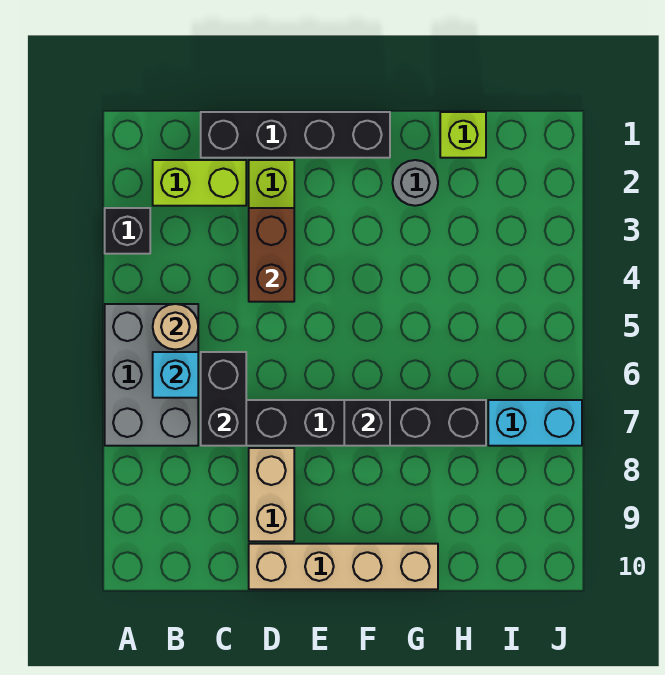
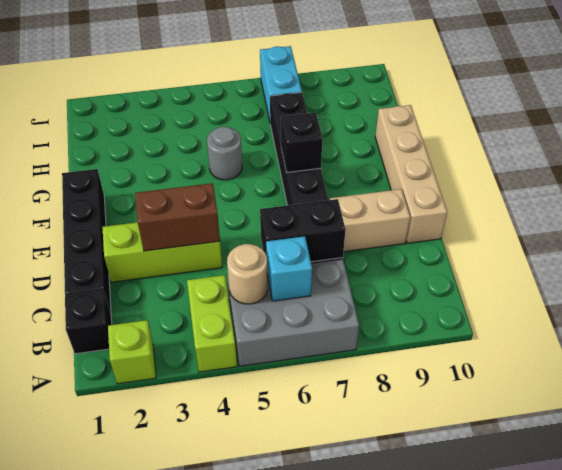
black 1x1 brick [105,208,150,254] -> black 1x1 brick moved to [65,291,112,354]
lime 1x2 brick [153,160,246,206] -> lime 1x2 brick moved to [187,275,237,372]
grey 1x1 round brick [393,160,438,206] -> grey 1x1 round brick moved to [207,127,242,180]
lime 1x1 brick [440,112,486,158] -> lime 1x1 brick moved to [108,320,156,384]

